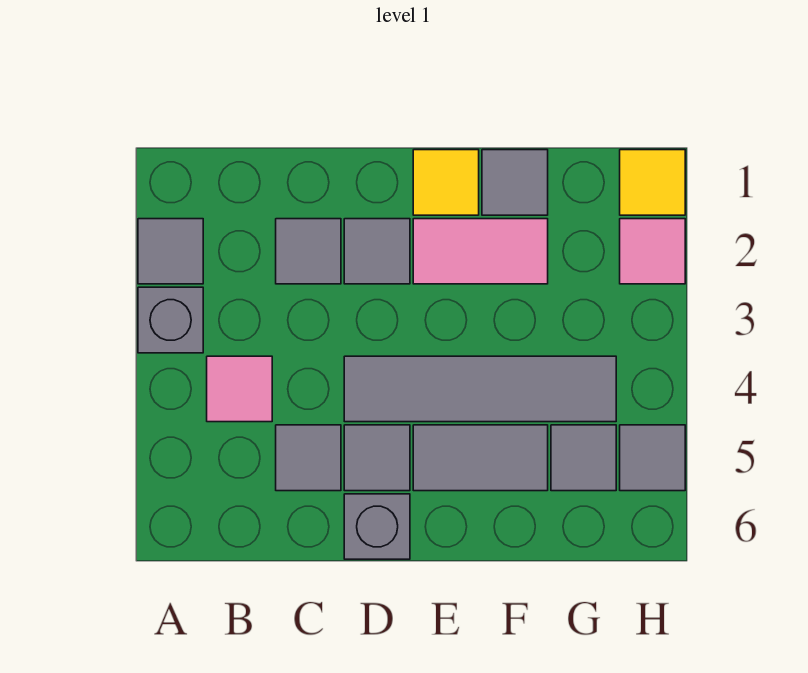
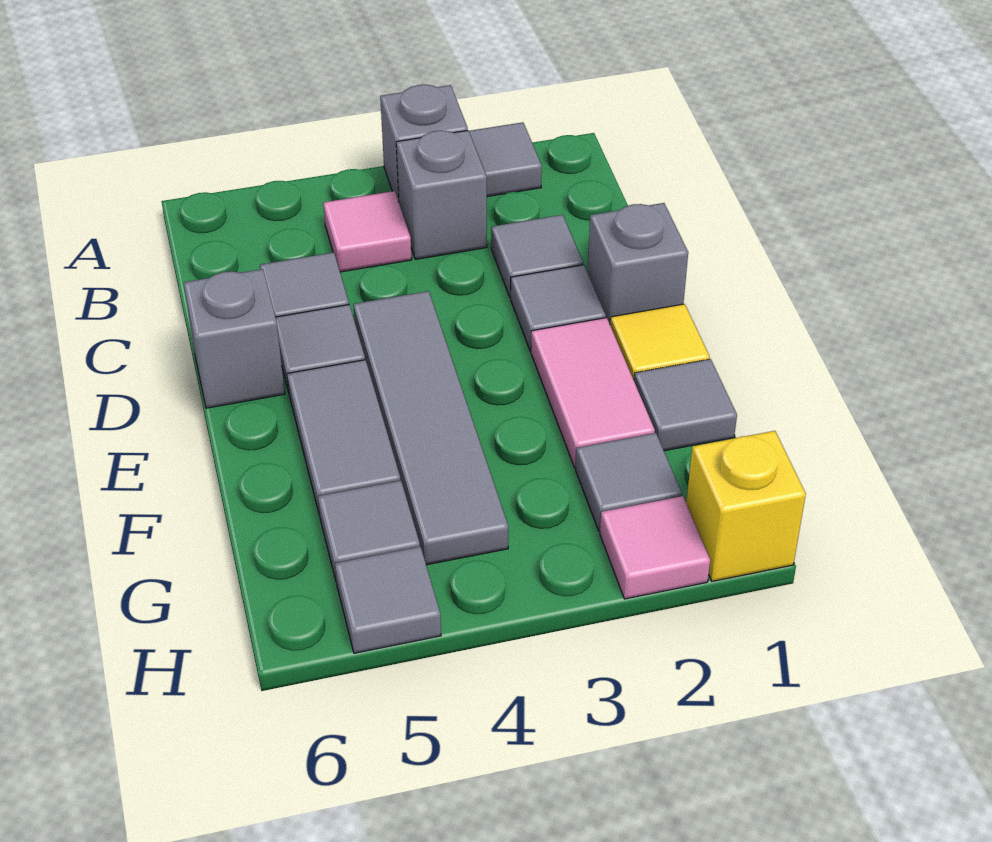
none -> grey 1x1 brick [396,130,487,259]
none -> grey 1x1 brick [588,203,688,324]
none -> grey 1x1 tile [576,433,682,531]
yellow 1x1 tile [620,150,685,215] -> yellow 1x1 brick [686,431,806,581]

